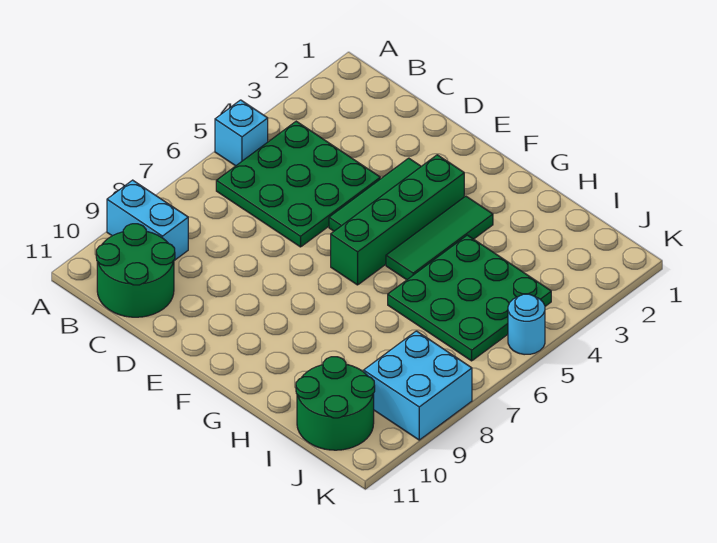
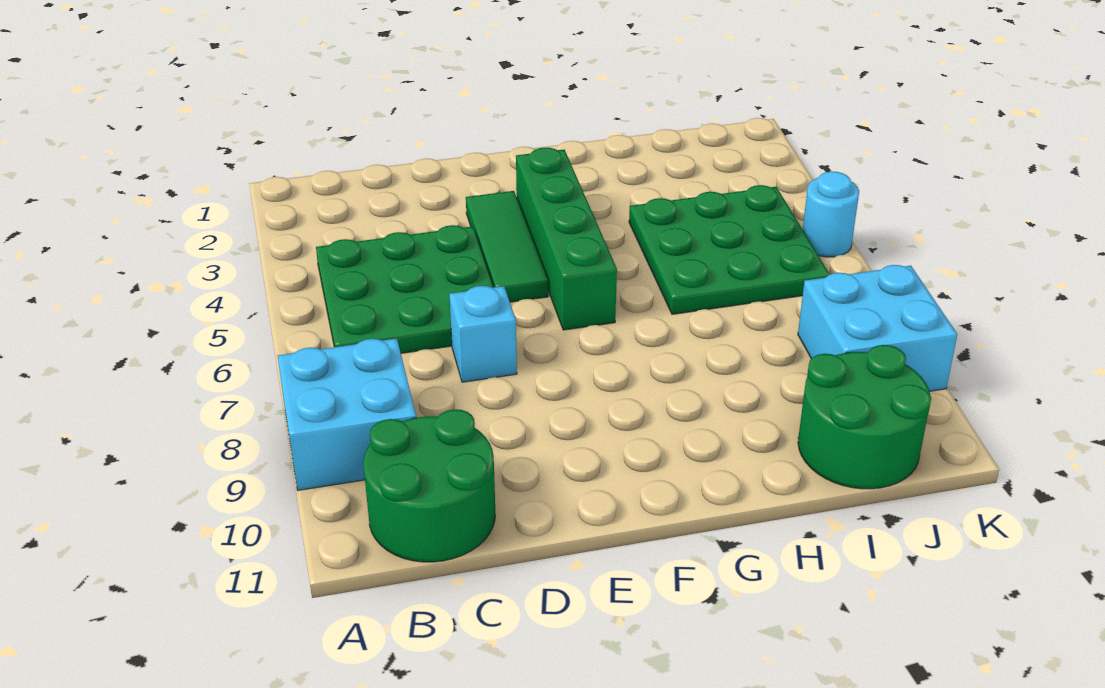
cyan 1x1 brick [215,100,268,166] -> cyan 1x1 brick moved to [449,286,517,382]
cyan 1x2 brick [107,180,188,261] -> cyan 2x2 brick [278,338,416,490]
green 1x3 tile [386,196,493,280] -> none

